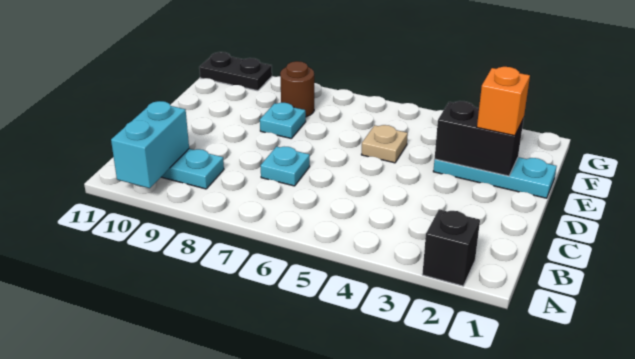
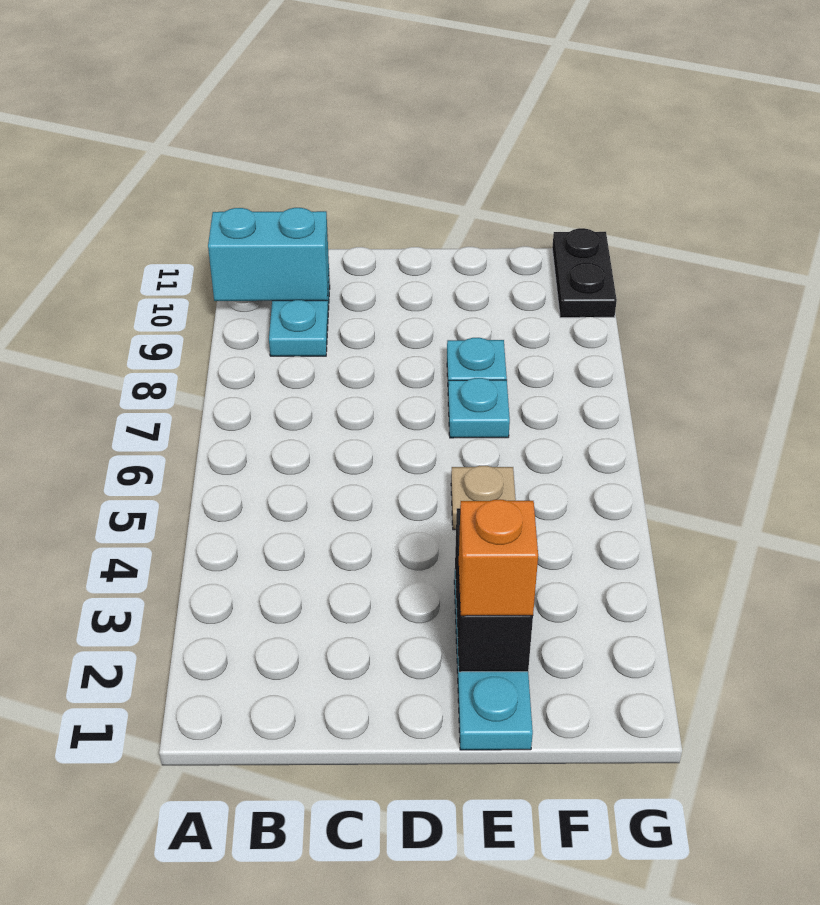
black 1x1 brick [422,209,480,286] -> none
cyan 1x1 plate [261,147,310,186] -> cyan 1x1 plate moved to [448,378,510,438]
brown 1x1 round brick [280,61,314,117] -> none

